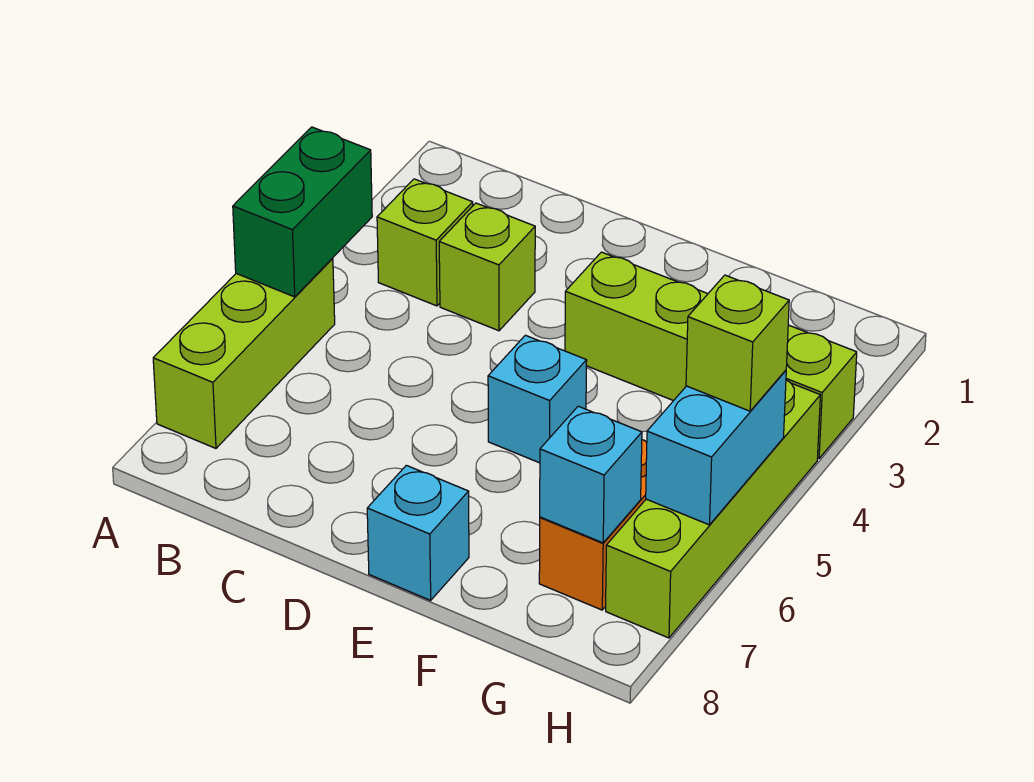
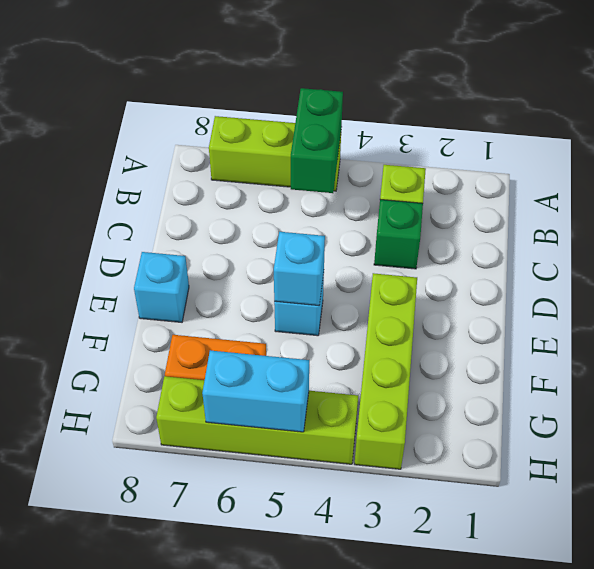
green 1x2 brick [233,127,372,297] -> green 1x2 brick turned to [291,88,343,193]
lime 1x1 brick [439,203,535,331] -> green 1x1 brick [374,200,423,269]
cyan 1x1 brick [540,406,642,543] -> cyan 1x1 brick moved to [274,232,325,306]
lime 1x1 brick [686,275,789,411] -> none

